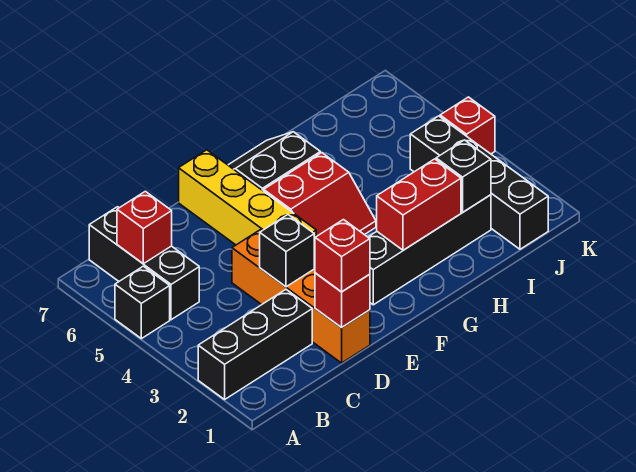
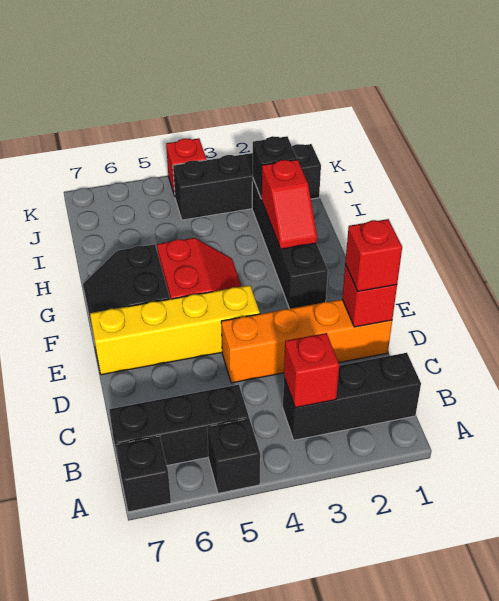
black 1x3 brick [198,290,312,399] -> black 1x3 brick turned to [283,353,421,440]
red 1x1 brick [117,191,172,264] -> red 1x1 brick moved to [284,333,339,408]
black 1x1 brick [260,215,314,287] -> black 1x1 brick moved to [116,436,171,512]
red 1x2 brick [377,159,461,250] -> red 1x2 slope [262,160,317,249]

